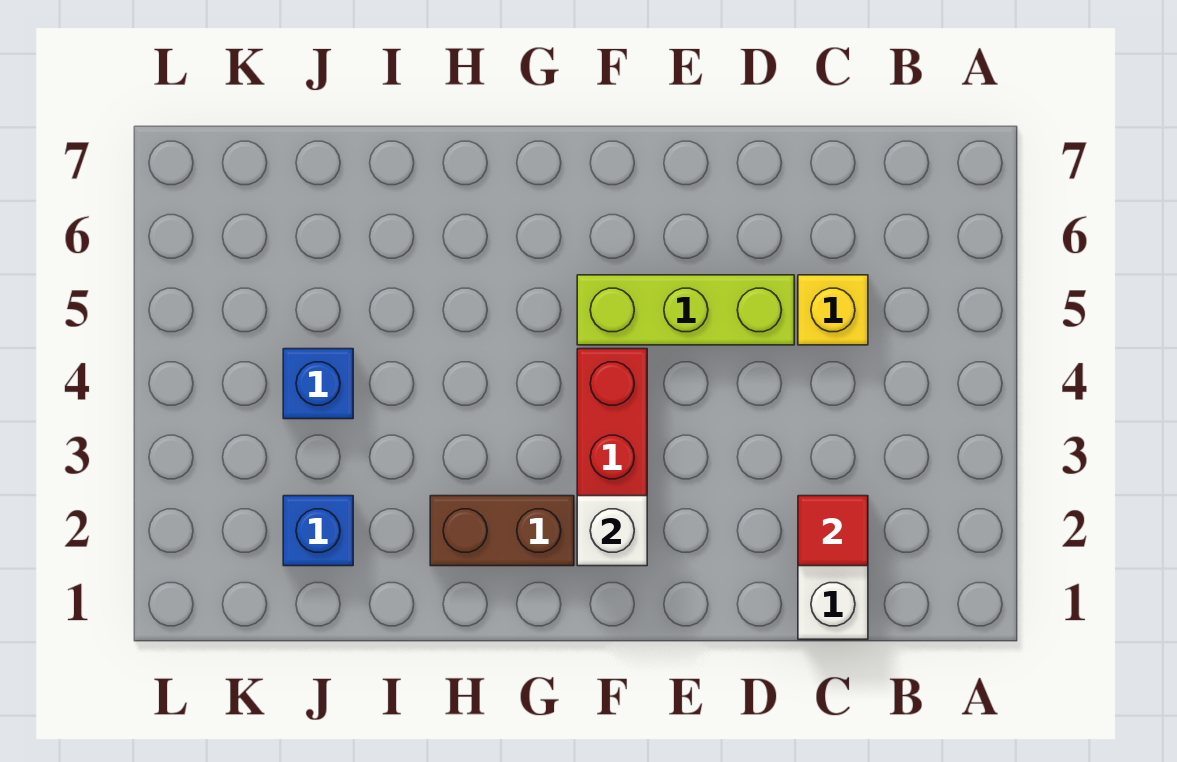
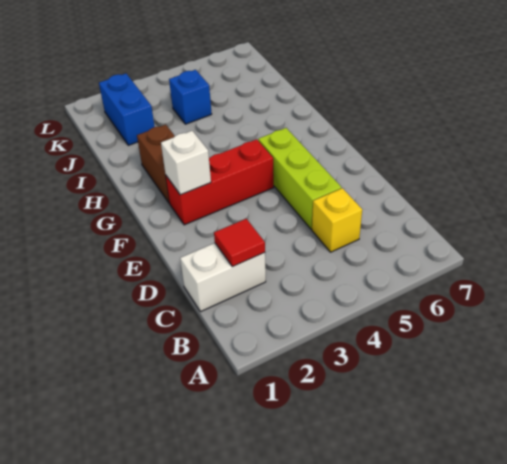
blue 1x1 brick [283,496,353,566] -> blue 1x2 brick [99,74,155,145]

